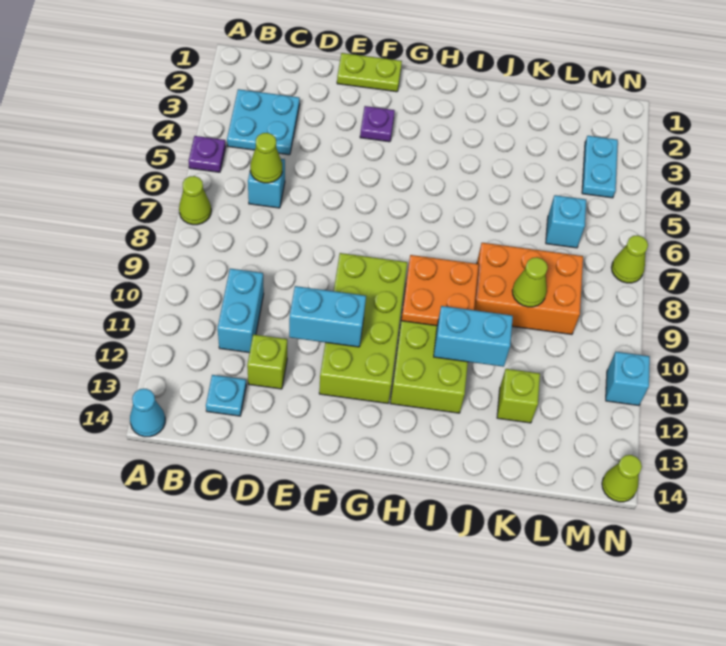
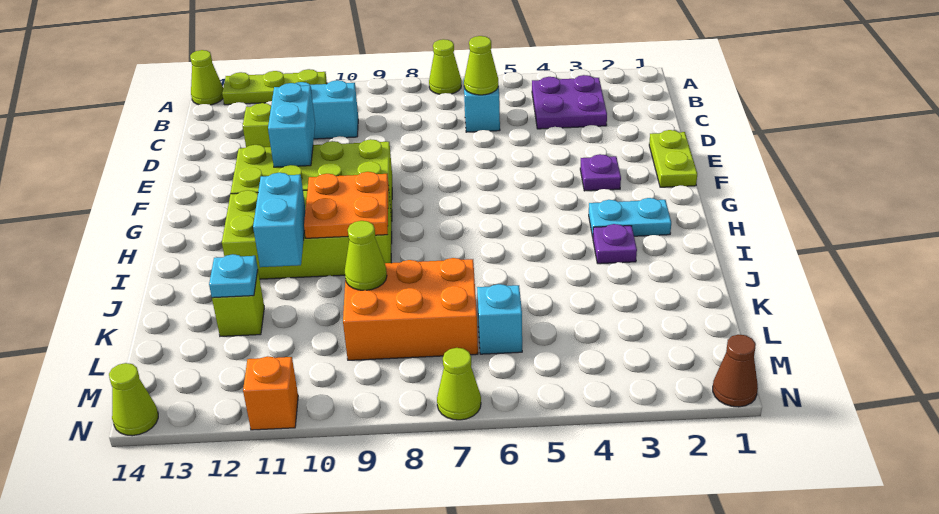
purple 1x1 plate [189,136,226,172] -> purple 1x1 plate moved to [593,224,637,264]
none -> lime 1x3 plate [222,69,327,105]
cyan 1x1 cone [130,389,165,437] -> lime 1x1 cone [190,50,223,105]
cyan 2x2 plate [227,89,300,155] -> purple 2x2 plate [532,75,607,129]
cyan 1x1 plate [206,375,246,416] -> cyan 1x1 plate moved to [209,254,258,298]
orange 2x3 brick [474,243,583,334] -> orange 2x3 brick turned to [343,258,478,360]
cyan 1x2 plate [582,136,618,198] -> cyan 1x2 plate moved to [589,198,671,237]
none -> brown 1x1 cone [713,334,758,407]
cyan 1x1 brick [606,352,650,406] -> orange 1x1 brick [243,356,298,430]

